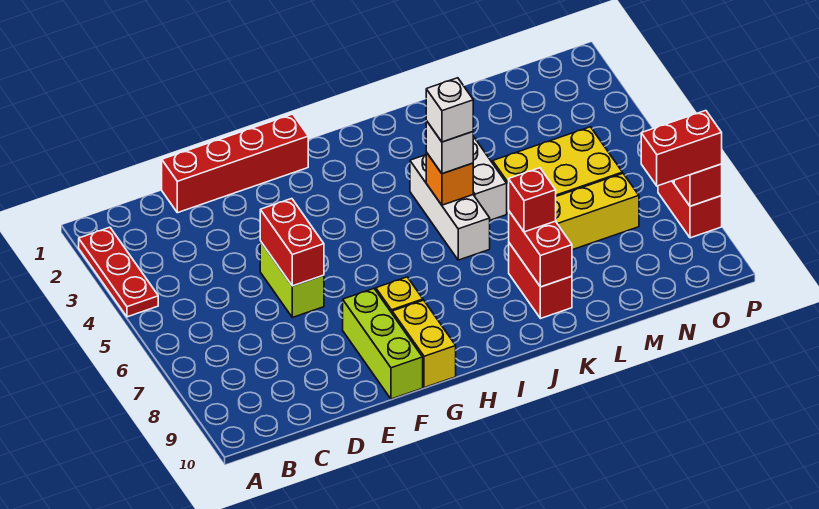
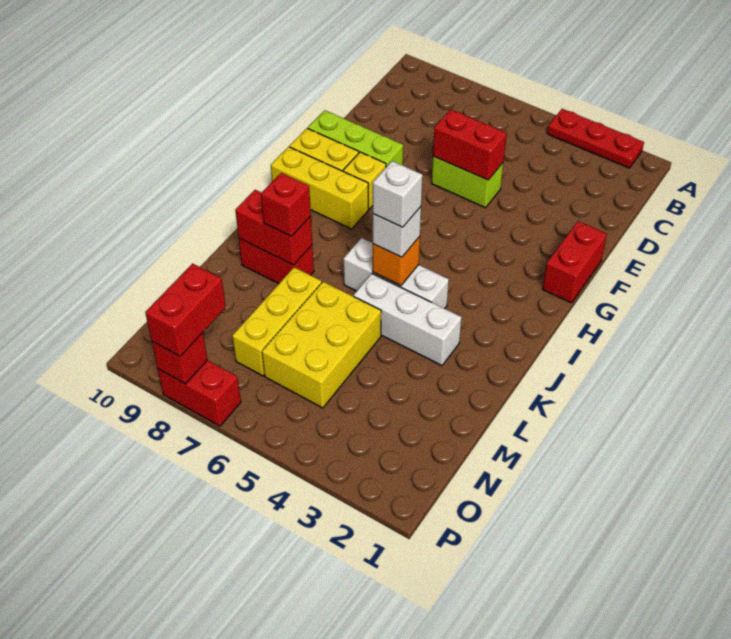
red 1x4 brick [162,114,308,213] -> red 1x2 brick [543,221,607,303]
none -> yellow 1x3 brick [271,147,368,229]

